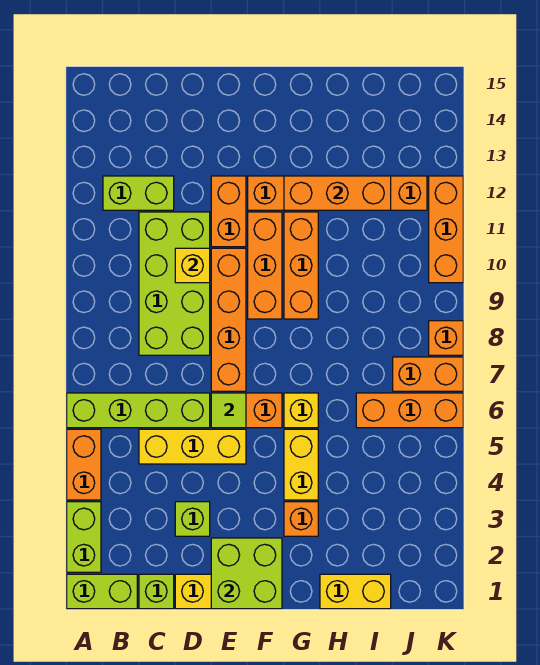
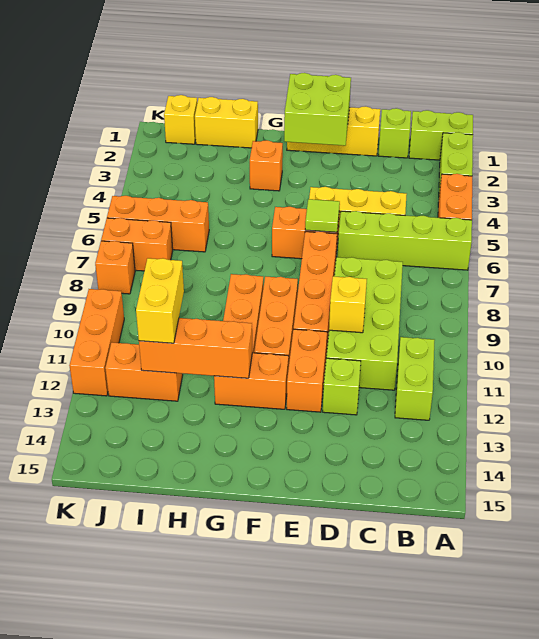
lime 1x2 brick [103,176,174,210] -> lime 1x2 brick turned to [395,337,435,420]
lime 1x1 brick [175,502,210,536] -> lime 1x1 brick moved to [323,358,361,415]
yellow 1x2 brick [284,429,318,500] -> yellow 1x2 brick moved to [136,258,184,343]
yellow 1x1 brick [284,393,318,428] -> yellow 1x1 brick moved to [164,95,197,144]

